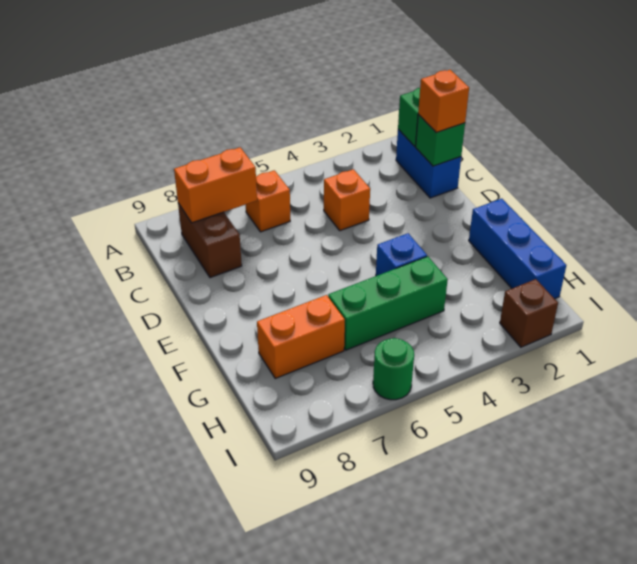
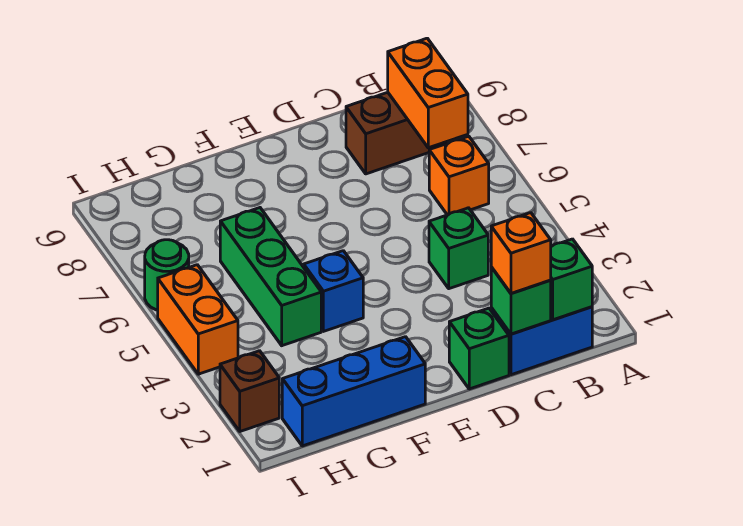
orange 1x1 brick [324,169,370,231] -> green 1x1 brick [429,208,488,289]
none -> green 1x1 brick [449,308,509,389]
orange 1x2 brick [257,295,345,378] -> orange 1x2 brick moved to [158,265,238,374]

